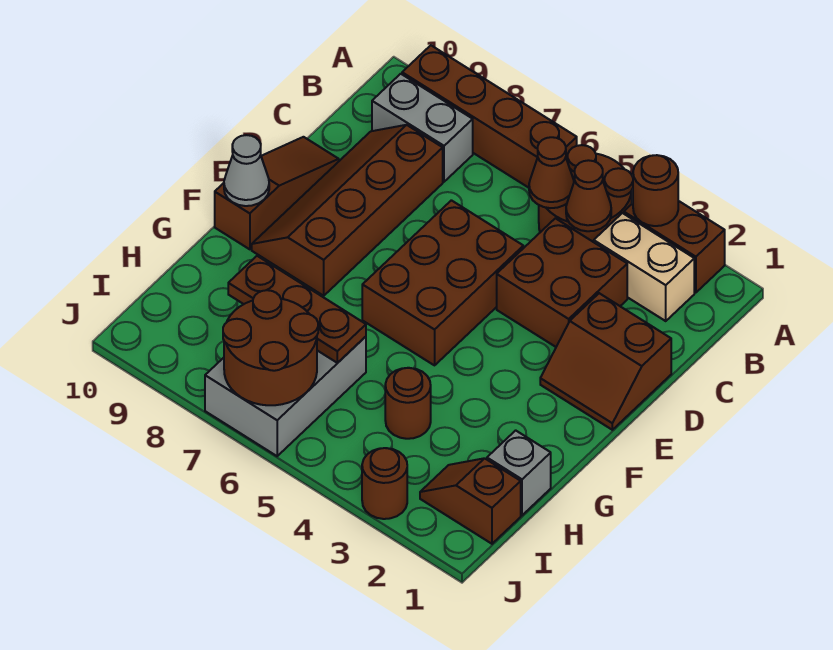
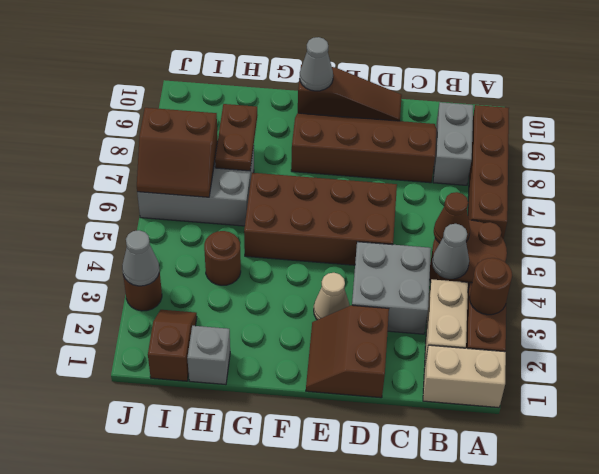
none -> tan 1x2 brick [423,345,506,408]
brown 1x1 cone [566,160,611,231] -> grey 1x1 cone [432,224,469,279]
brown 2x2 brick [497,218,627,347] -> grey 2x2 brick [352,242,431,334]
brown 2x3 brick [362,200,523,365] -> brown 2x4 brick [244,173,397,265]
none -> tan 1x1 cone [314,273,349,320]
brown 1x3 plate [228,256,366,363] -> brown 1x2 plate [215,104,258,171]
brown 2x2 round brick [223,290,318,405] -> brown 2x2 slope [137,108,218,197]
none -> grey 1x1 cone [122,230,159,286]

